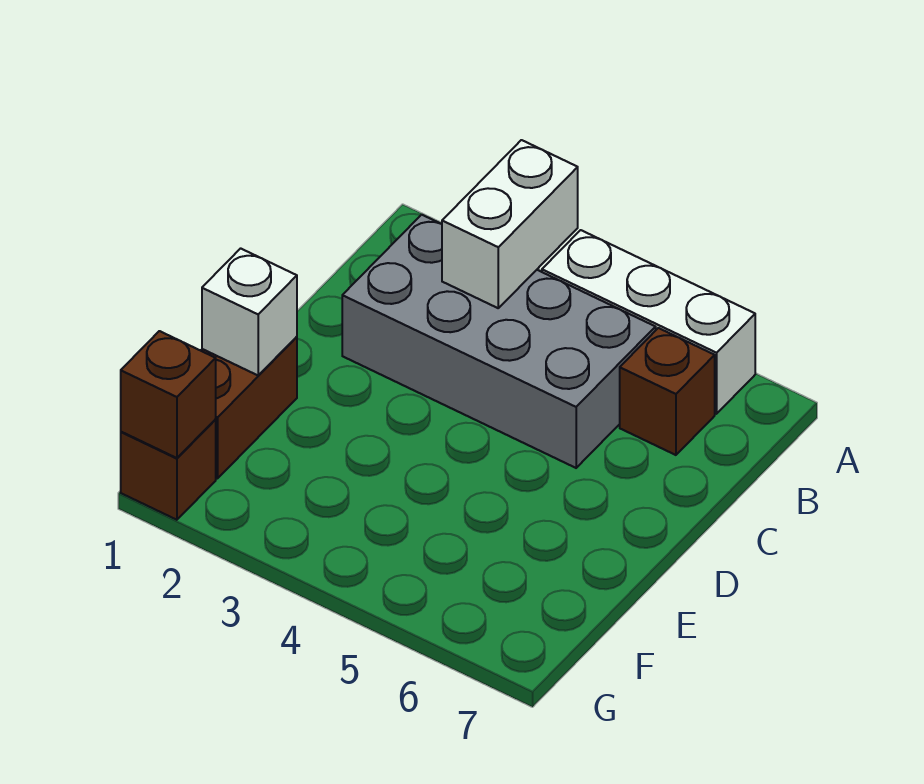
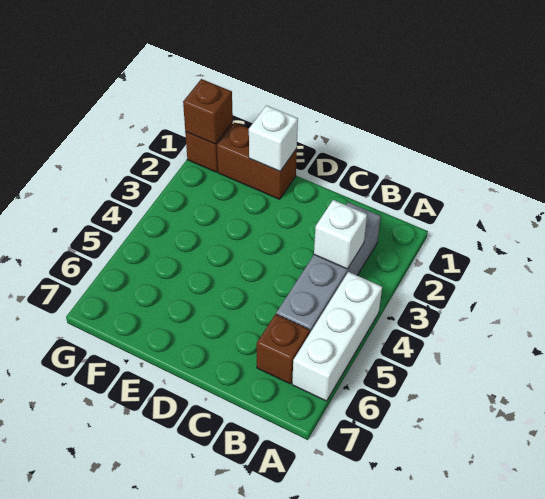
white 1x2 brick [442,140,578,308] -> white 1x1 brick [314,200,367,269]
grey 2x4 brick [342,215,656,468] -> grey 1x4 brick [276,202,381,332]

